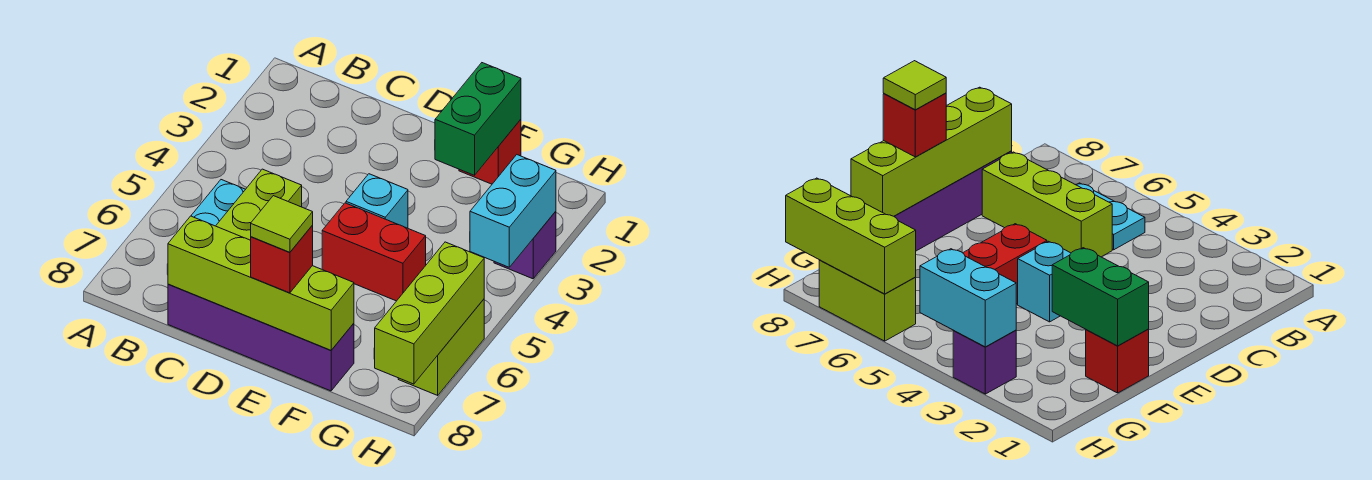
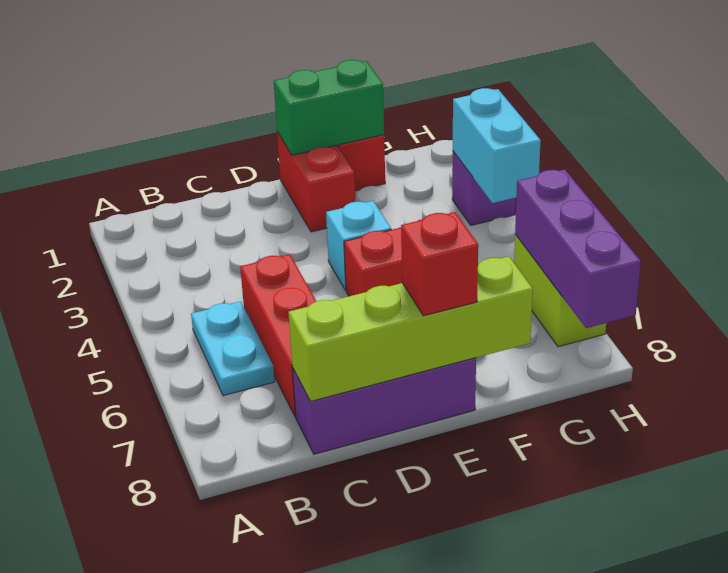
lime 1x3 brick [216,169,302,240] -> red 1x3 brick [240,254,316,417]
purple 1x4 brick [168,284,354,391] -> purple 1x3 brick [292,358,476,454]
none -> red 1x2 brick [277,132,356,232]
lime 1x1 tile [251,196,313,252] -> none
green 1x2 brick [435,63,521,175] -> green 1x2 brick turned to [274,60,384,155]
lime 1x3 brick [375,242,484,384] -> purple 1x3 brick [515,169,641,328]

